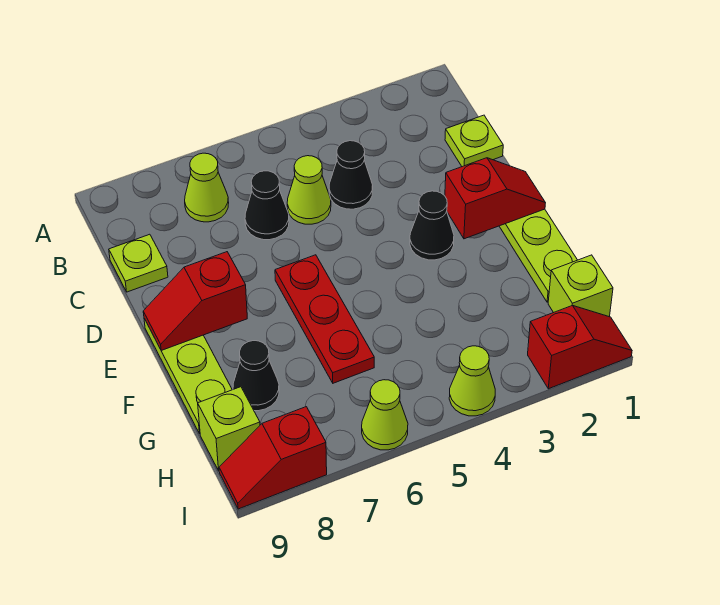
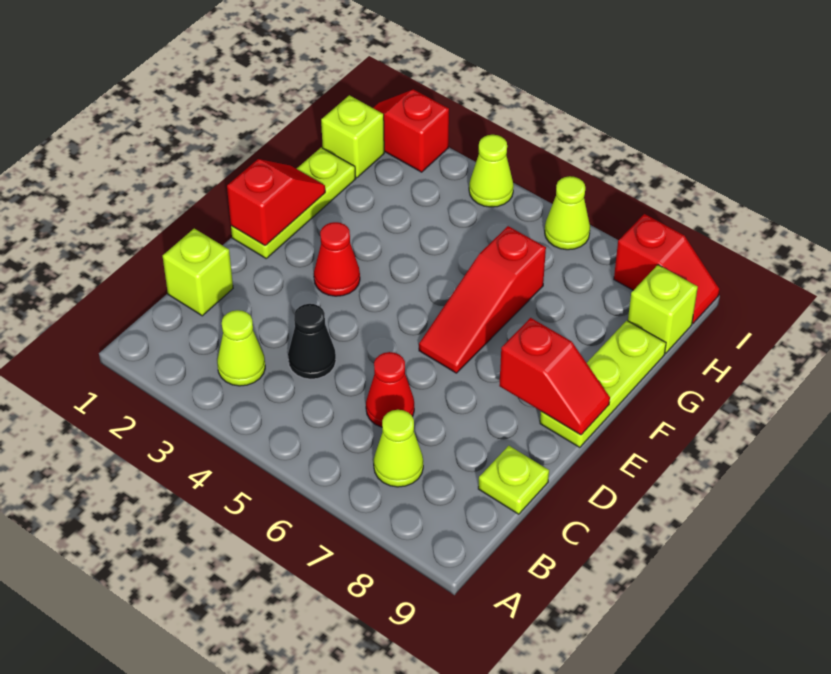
lime 1x1 plate [445,115,503,167] -> lime 1x1 brick [163,229,233,316]
lime 1x1 cone [287,156,331,224] -> lime 1x1 cone moved to [217,310,265,386]
black 1x1 cone [245,171,289,240] -> red 1x1 cone [366,352,414,427]
red 1x2 slope [445,158,545,239] -> red 1x2 slope turned to [227,159,325,246]
black 1x1 cone [410,191,454,260] -> red 1x1 cone [314,222,360,296]
red 1x3 plate [275,255,374,383] -> red 1x3 slope [419,226,546,373]
black 1x1 cone [233,341,279,411] -> none

